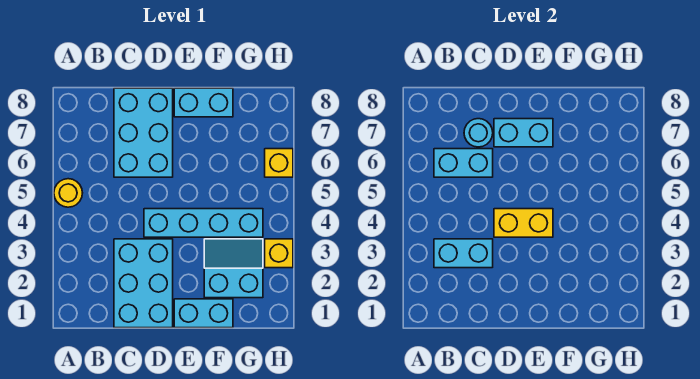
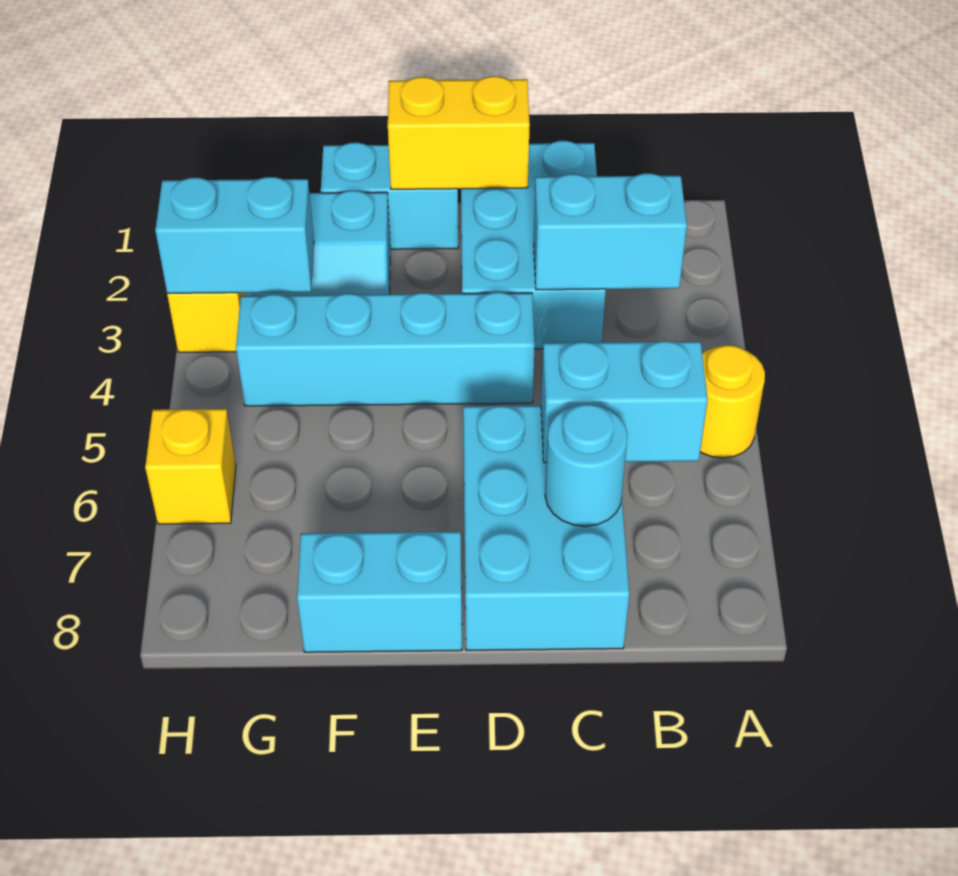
yellow 1x2 brick [494,209,553,237] -> yellow 1x2 brick moved to [388,76,530,189]
cyan 1x2 brick [494,119,553,147] -> cyan 1x2 brick moved to [155,177,314,293]

